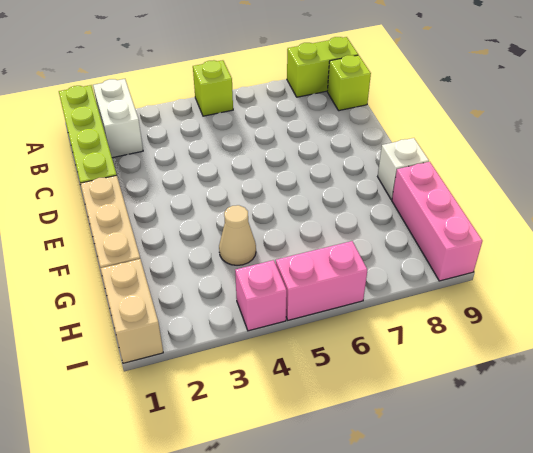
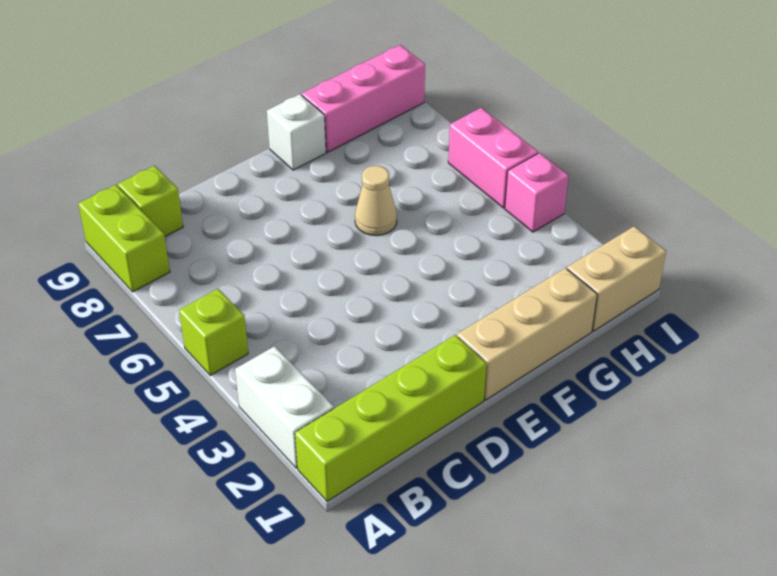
white 1x2 brick [93,79,143,158] -> white 1x2 brick turned to [235,346,334,468]
tan 1x1 cone [219,205,256,265] -> tan 1x1 cone moved to [355,166,397,236]

